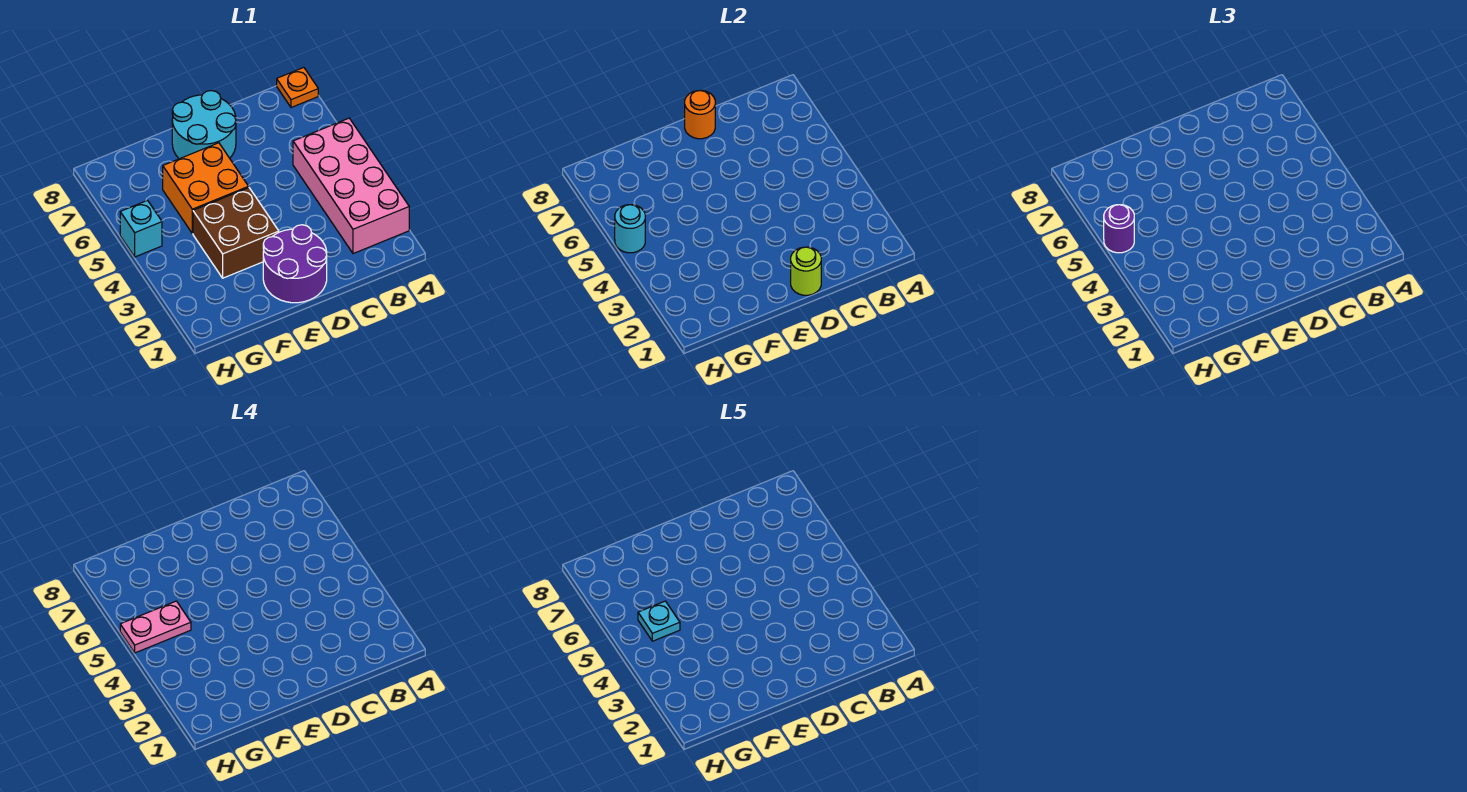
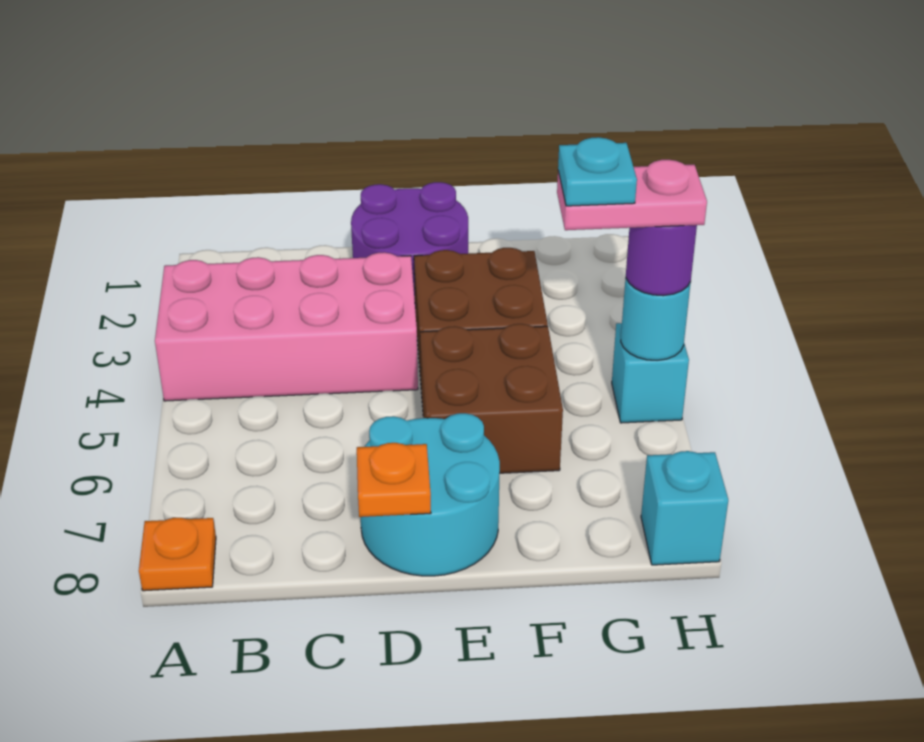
pink 2x4 brick [293,118,409,254] -> pink 2x4 brick turned to [155,252,418,401]
lime 1x1 round brick [791,247,821,295] -> none
orange 1x1 round brick [685,90,715,139] -> orange 1x1 plate [357,443,431,517]
orange 2x2 brick [163,143,249,233] -> brown 2x2 brick [420,324,563,473]
none -> cyan 1x1 brick [641,451,728,565]

